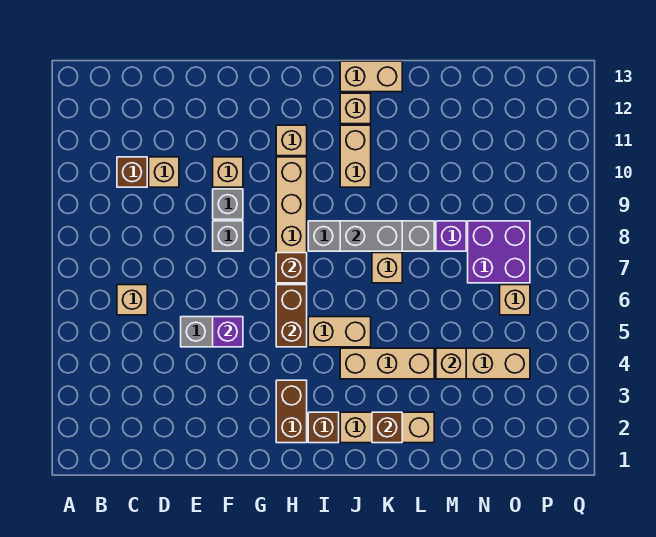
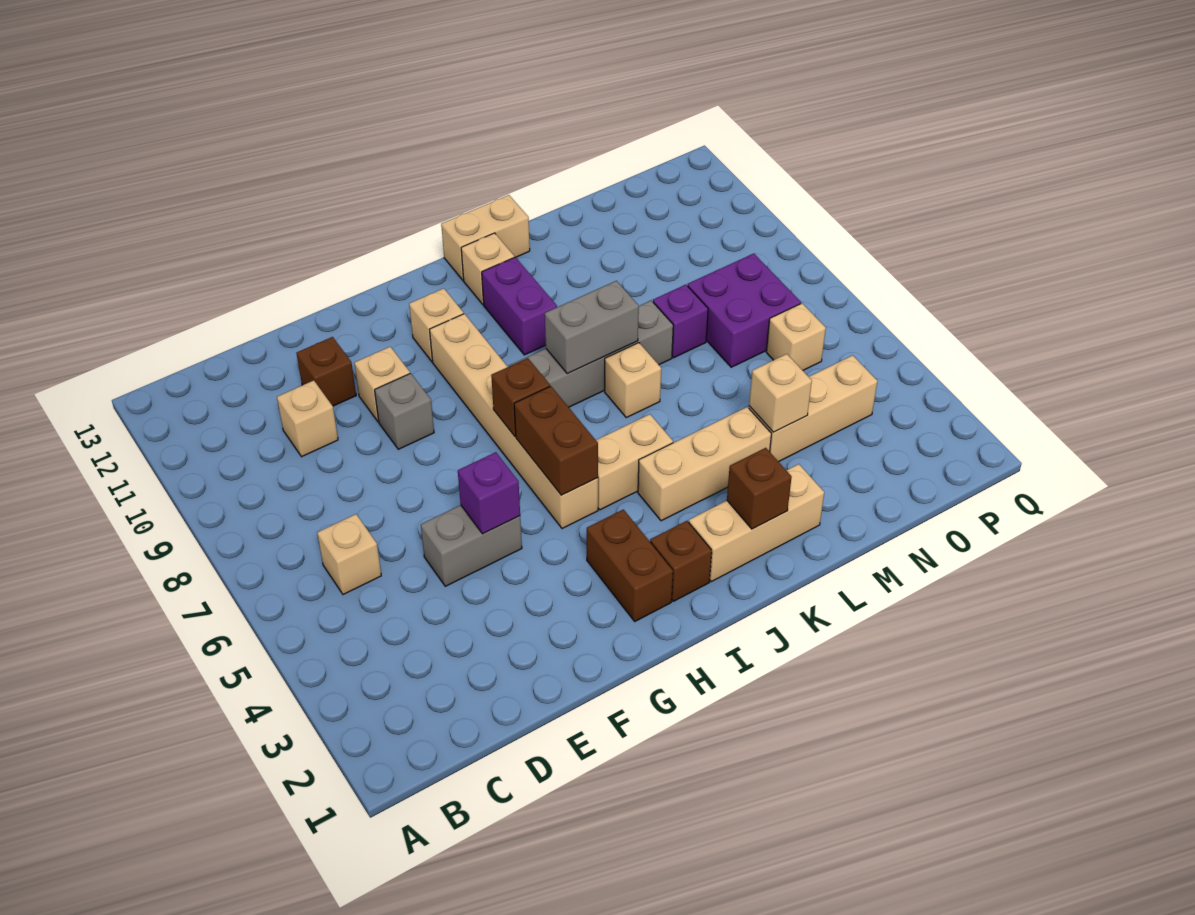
brown 1x1 brick [117,157,147,187] -> brown 1x1 brick moved to [296,337,356,406]
grey 1x1 brick [213,221,243,251] -> none
tan 1x2 brick [340,125,371,187] -> purple 1x2 brick [482,257,557,355]

